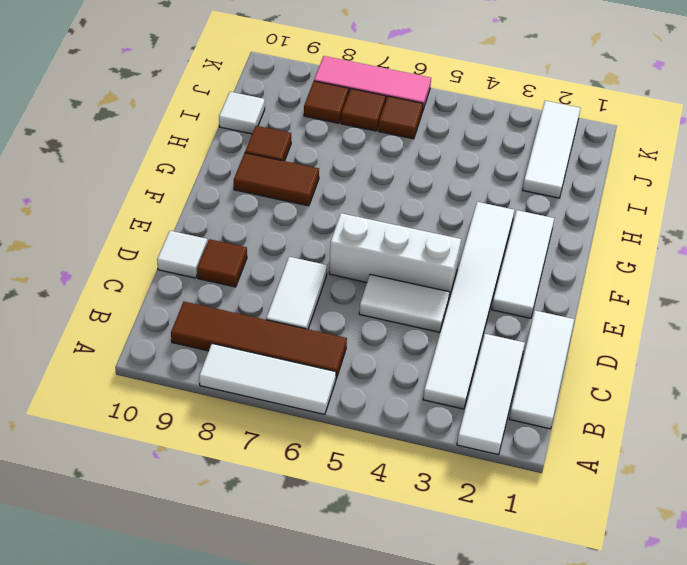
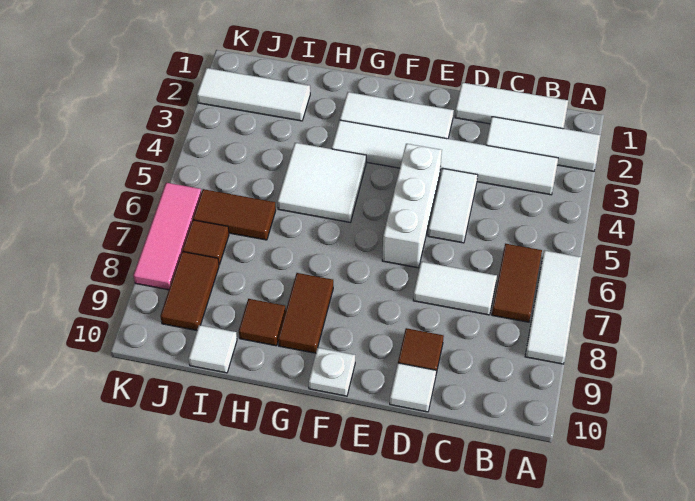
brown 1x4 tile [171,302,347,379] -> brown 1x2 tile [492,244,542,322]
none -> white 1x1 plate [309,348,355,396]
none -> white 2x2 tile [277,143,366,222]
brown 1x1 tile [378,96,423,139] -> brown 1x2 tile [193,189,276,240]
brown 1x1 tile [304,81,349,123] -> brown 1x2 tile [160,252,219,330]

